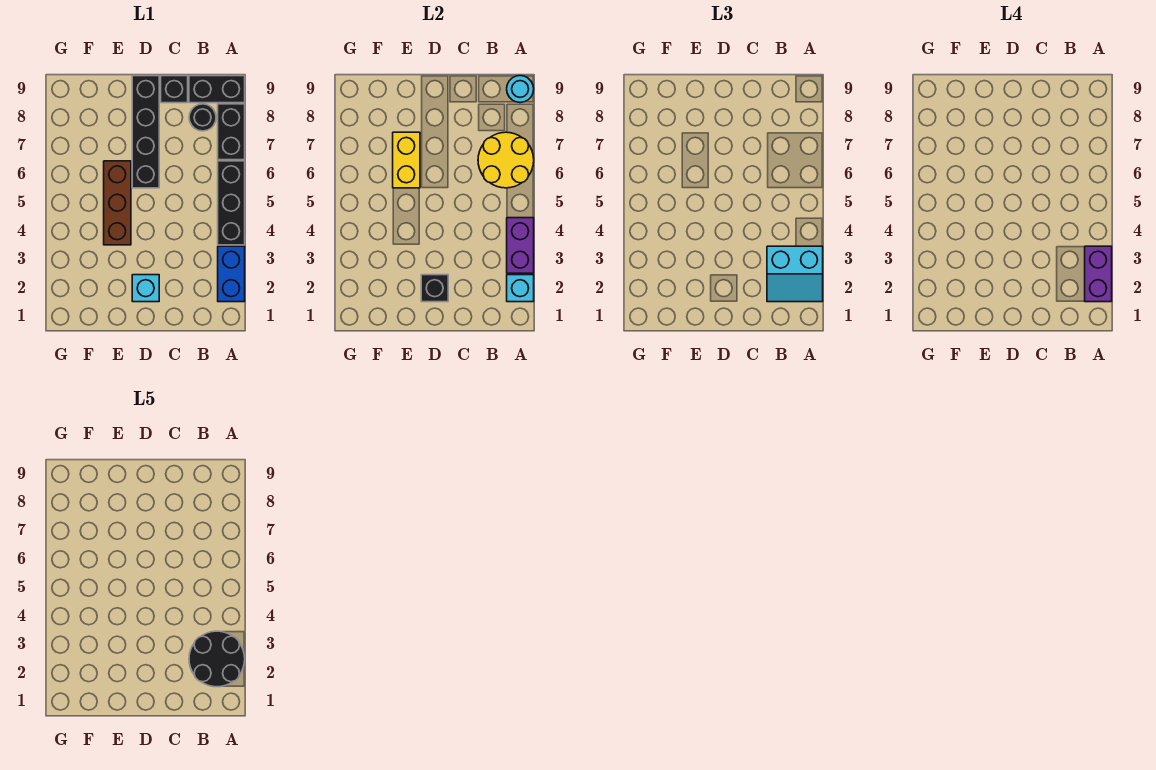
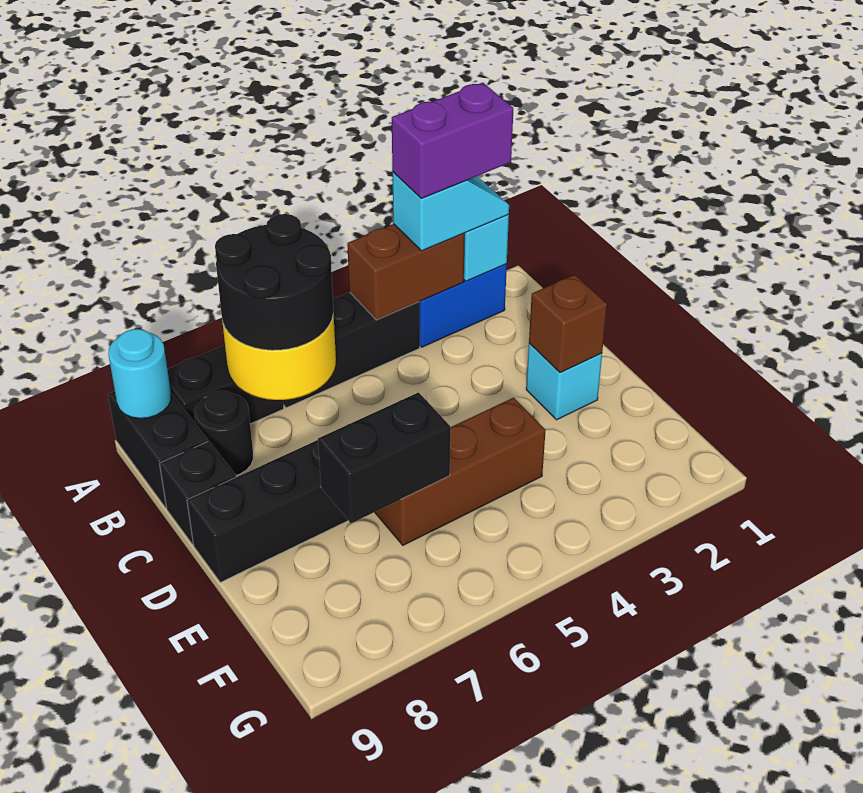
cyan 2x2 slope [767,246,823,302] -> cyan 1x2 slope [392,172,509,251]
black 2x2 round brick [189,631,245,687] -> black 2x2 round brick moved to [215,214,333,350]
purple 1x2 brick [507,218,534,273] -> brown 1x2 brick [347,224,465,320]
black 1x1 brick [421,275,448,302] -> brown 1x1 brick [529,274,607,373]
yellow 1x2 brick [393,132,420,188] -> black 1x2 brick [318,393,450,523]

